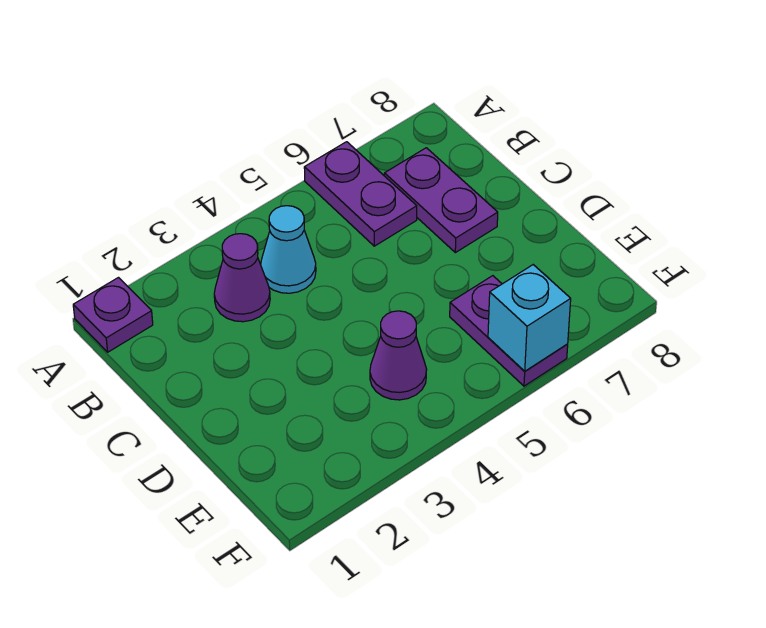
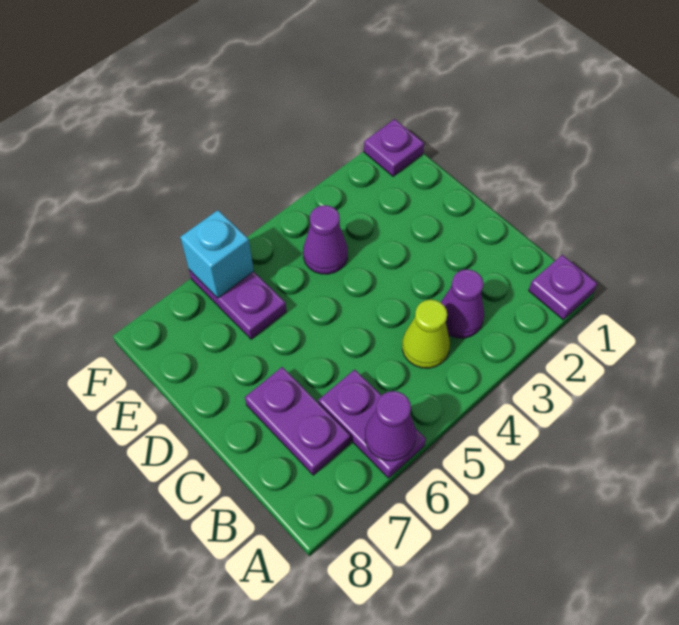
none -> purple 1x1 cone [365,391,416,461]
cyan 1x1 cone [261,206,316,293] -> lime 1x1 cone [402,300,450,368]
none -> purple 1x1 plate [364,119,424,176]

